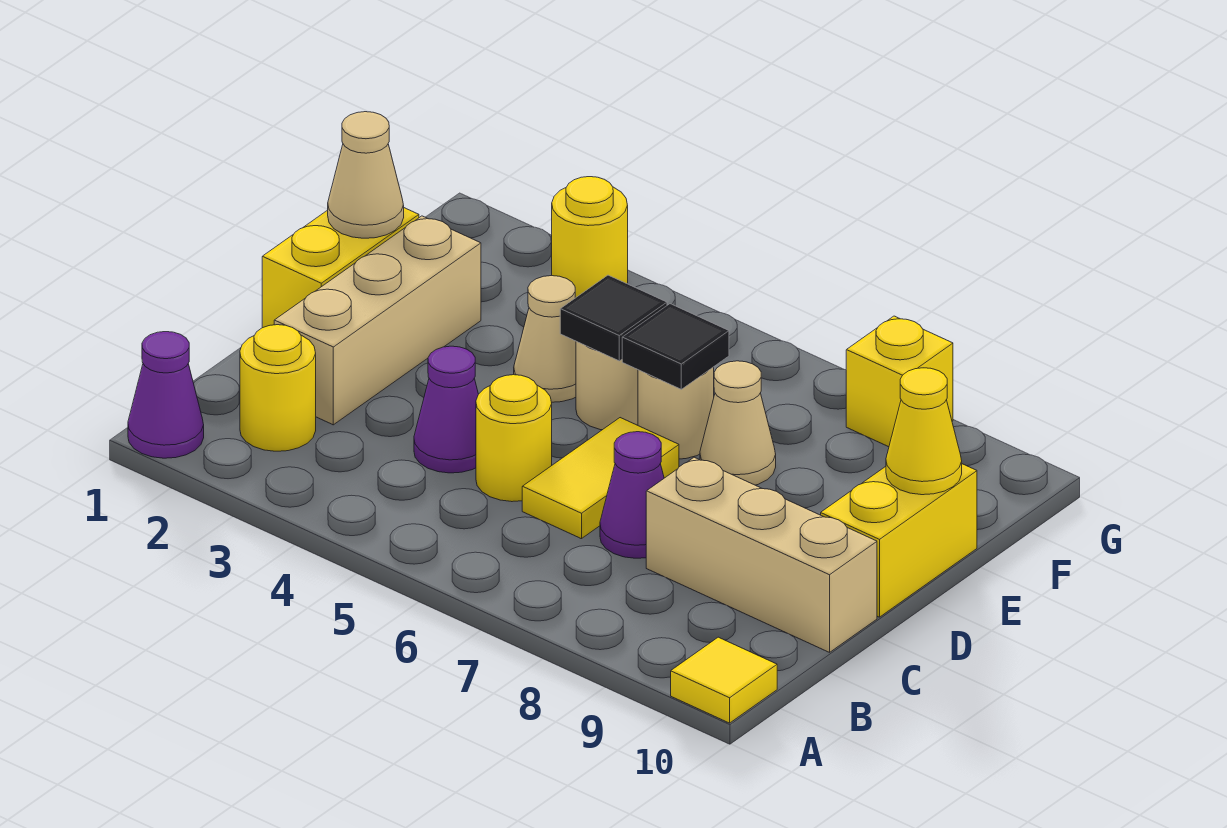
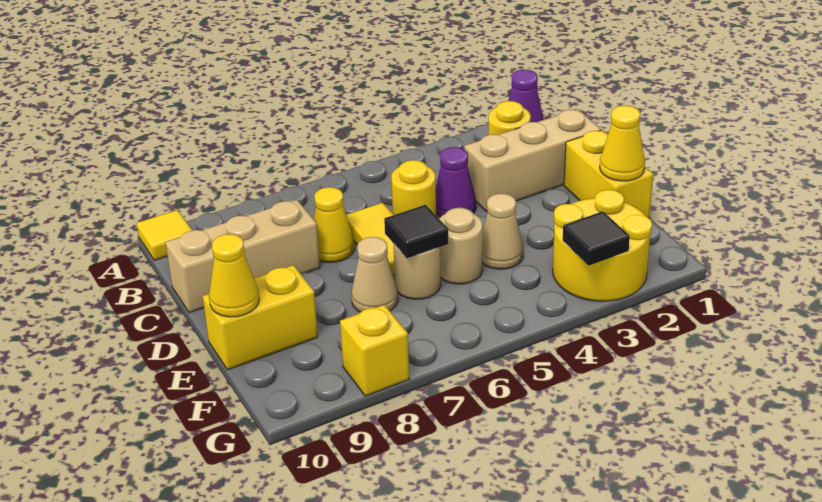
tan 1x3 brick [274,216,481,425] -> tan 1x3 brick turned to [464,109,601,211]
purple 1x1 cone [600,432,664,558] -> yellow 1x1 cone [314,187,354,262]
yellow 1x2 brick [821,464,977,617] -> yellow 1x2 brick turned to [203,265,318,370]
tan 1x1 cone [328,112,404,238] -> yellow 1x1 cone [600,106,645,181]
black 1x1 tile [560,275,667,361] -> black 1x1 tile moved to [563,211,630,266]
yellow 1x1 round brick [552,177,628,298] -> yellow 2x2 round brick [553,190,652,301]

